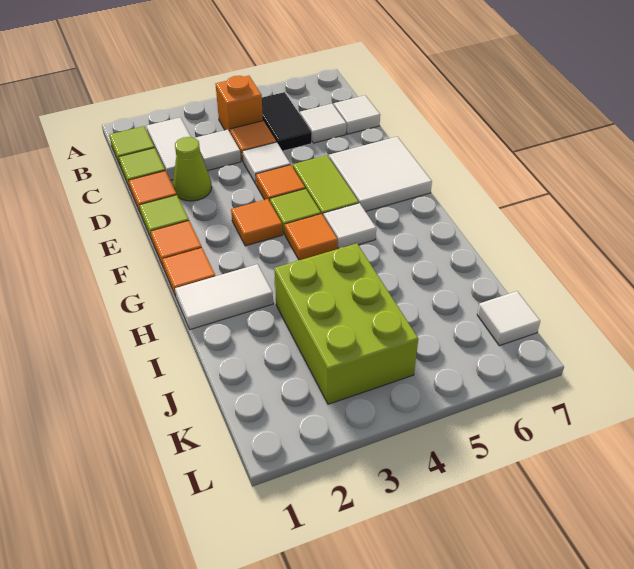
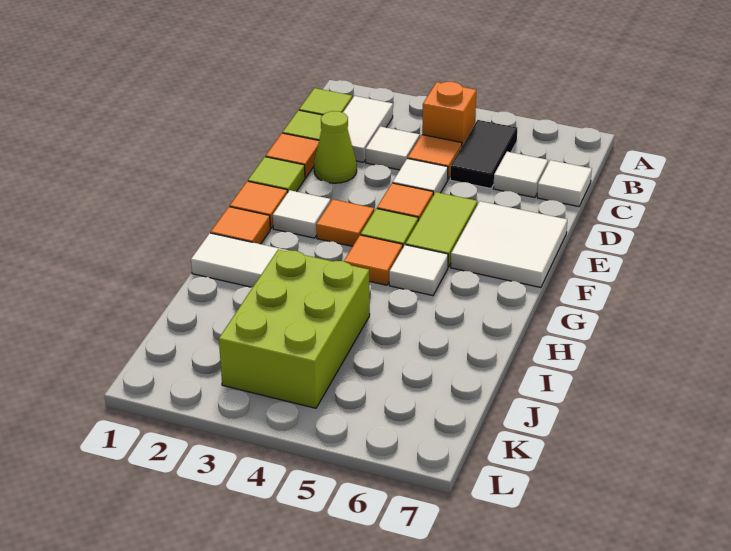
white 1x1 tile [477,291,540,346] -> white 1x1 tile moved to [273,190,331,238]

